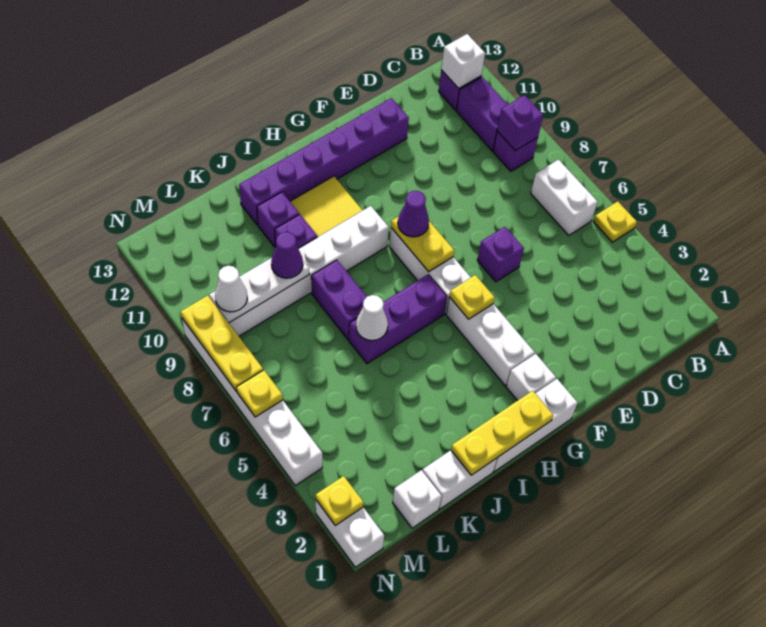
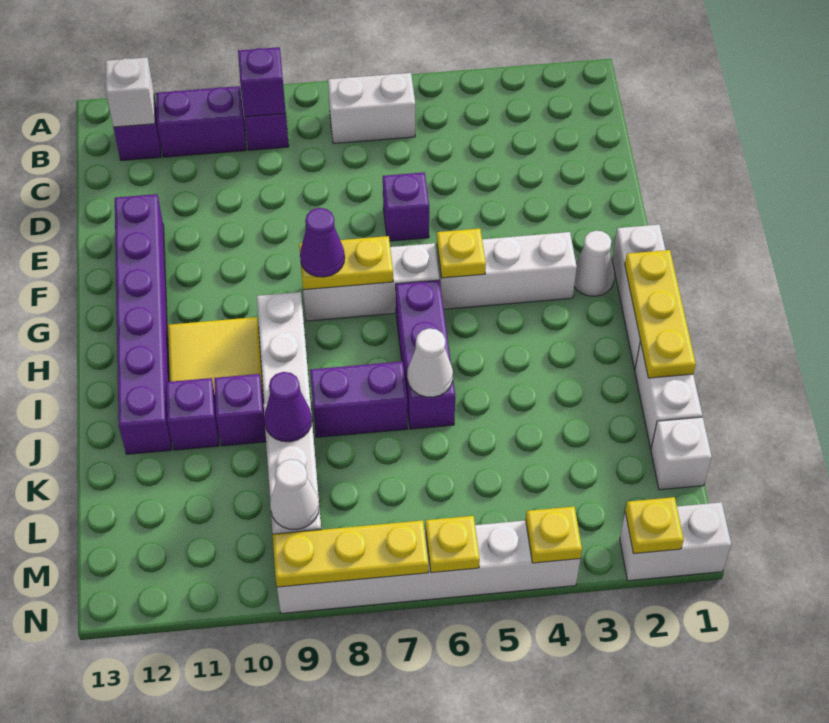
yellow 1x1 plate [593,201,637,242] -> yellow 1x1 plate moved to [526,507,582,563]
white 1x1 brick [506,354,556,401] -> white 1x1 cone [574,231,614,296]

